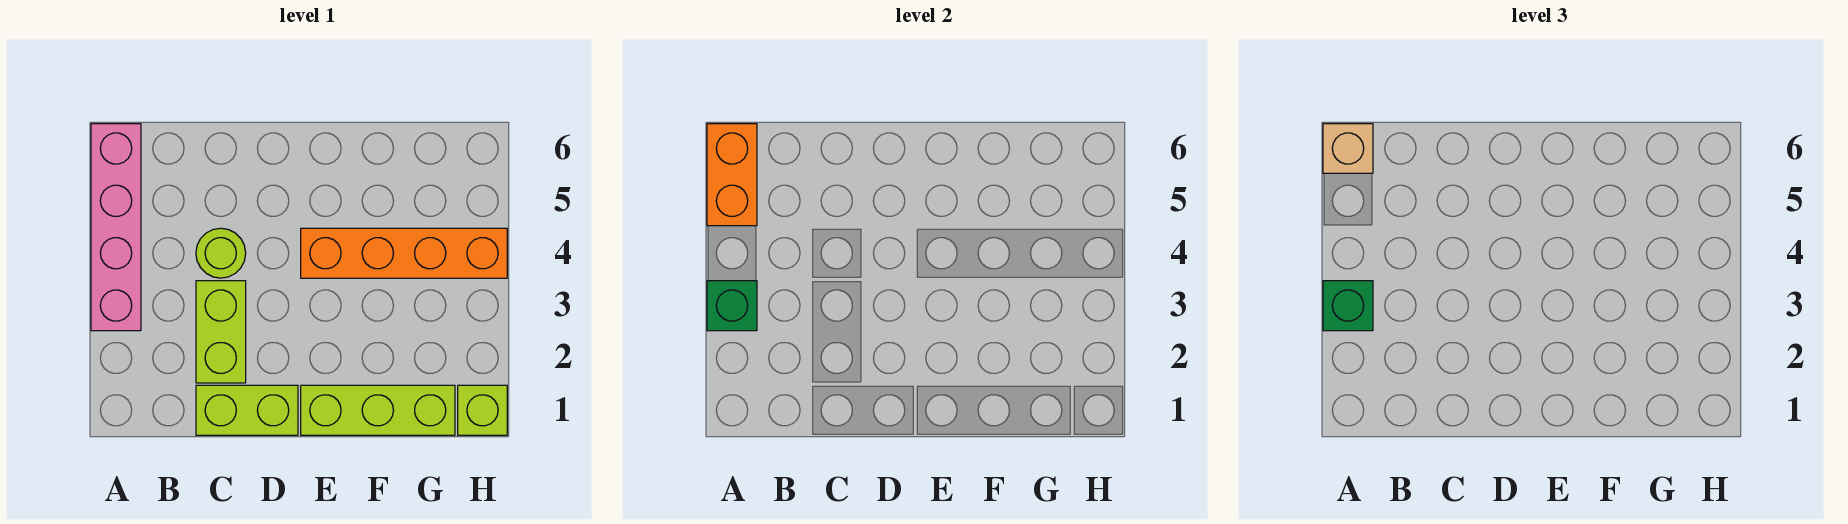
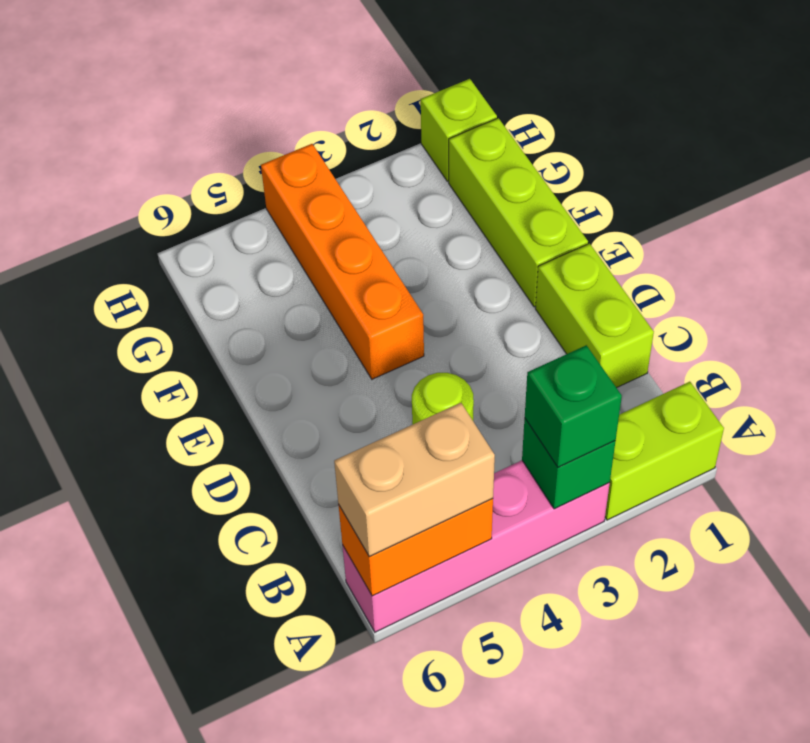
tan 1x1 brick [1323,124,1373,173] -> tan 1x2 brick [334,403,495,557]
lime 1x2 brick [196,281,246,383] -> lime 1x2 brick moved to [605,382,724,520]

